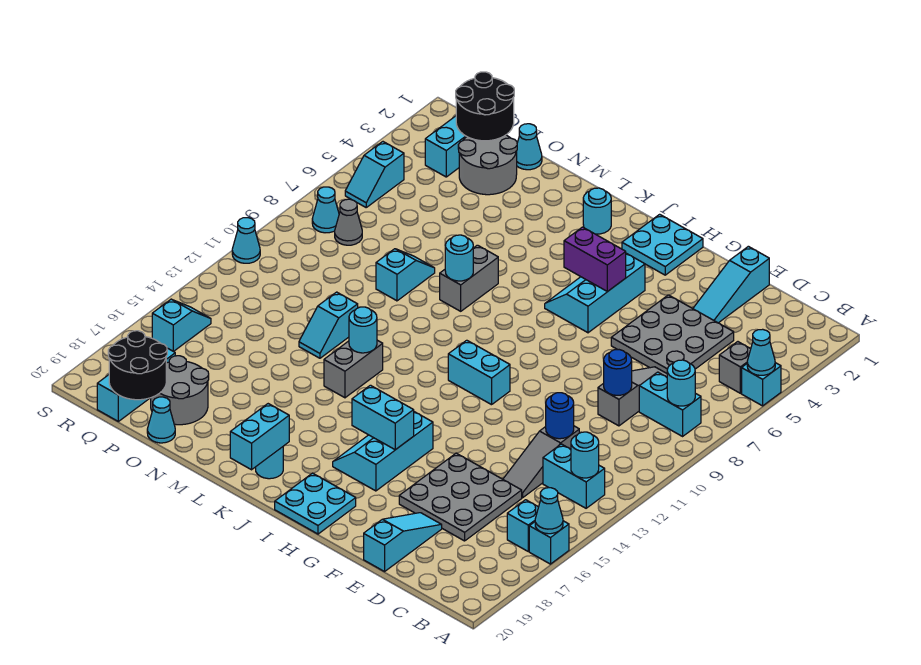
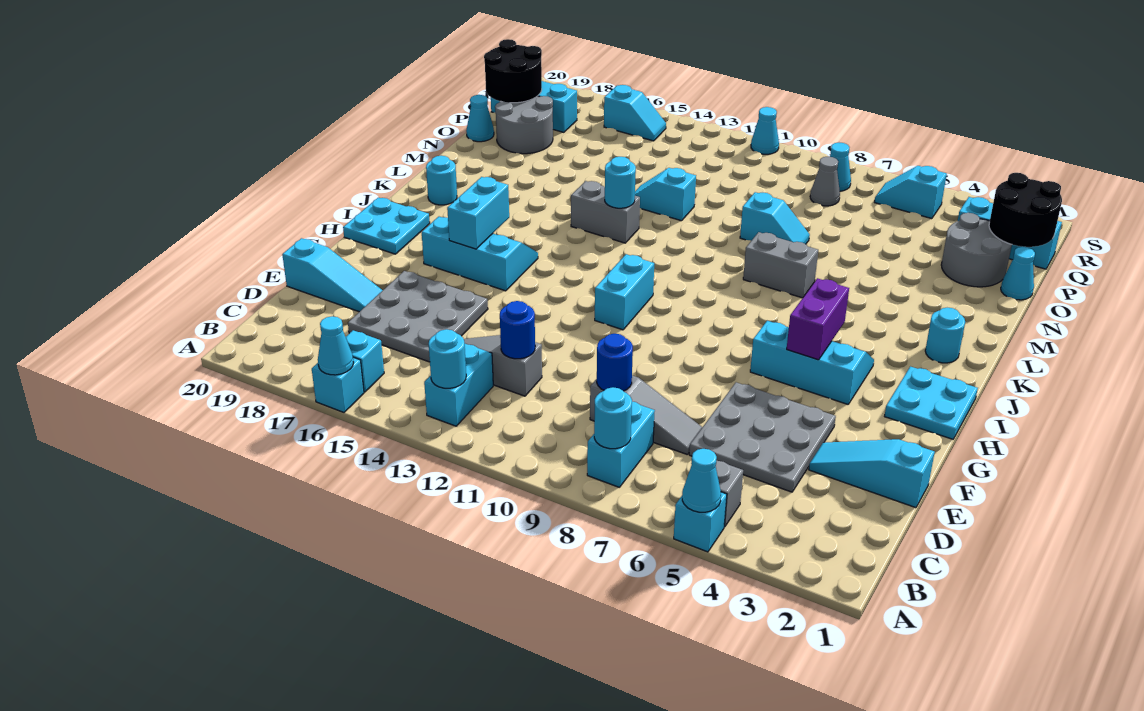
cyan 1x2 brick [230,404,289,470] -> none
cyan 1x1 round brick [445,235,473,281] -> none

